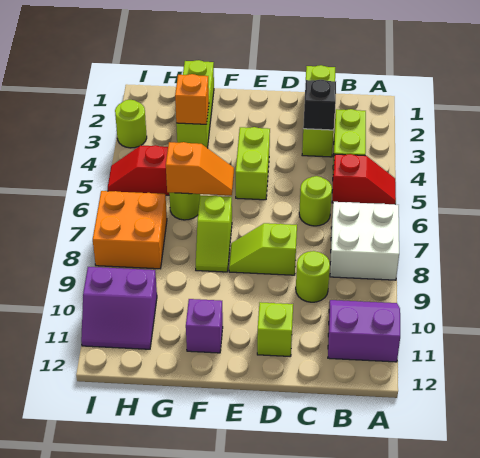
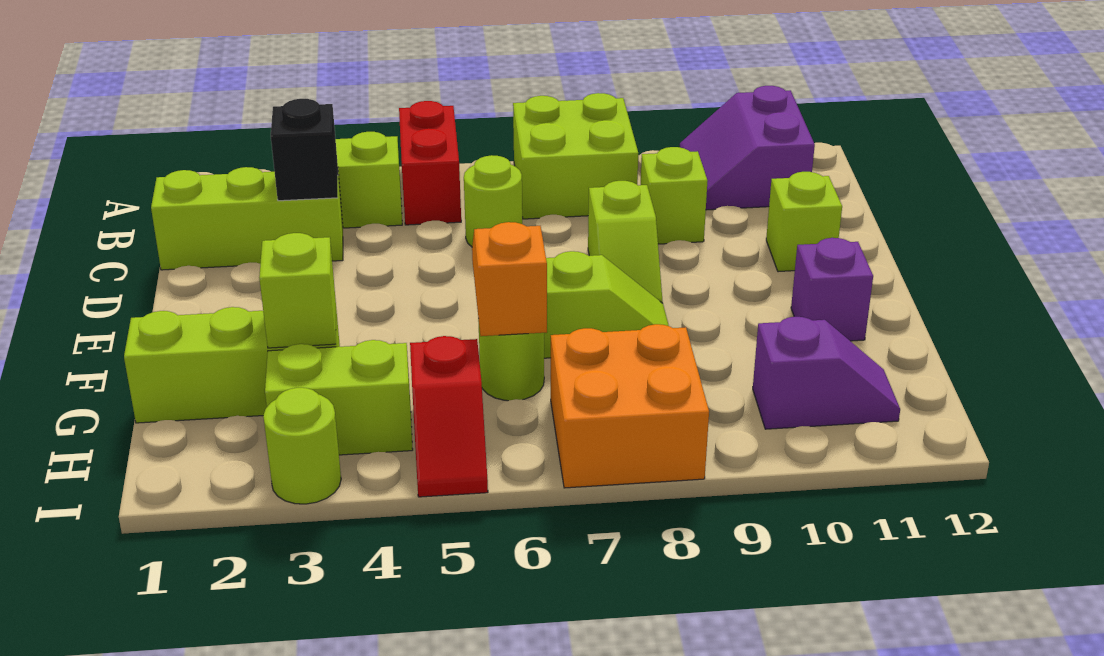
red 1x2 slope [332,154,396,204] -> red 1x2 brick [399,101,461,225]
white 2x2 brick [330,202,399,280] -> lime 2x2 brick [513,93,638,219]
lime 1x1 round brick [296,251,330,302] -> lime 1x1 brick [641,147,708,244]
lime 1x2 brick [236,127,270,200] -> lime 1x2 brick moved to [265,340,413,455]
orange 1x1 brick [175,74,209,124] -> lime 1x1 brick [259,233,336,348]
purple 2x2 slope [81,267,157,349] -> purple 1x2 slope [753,317,900,429]

